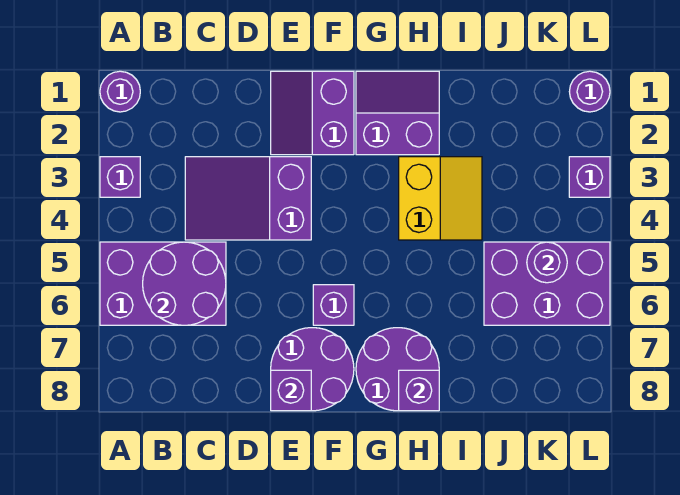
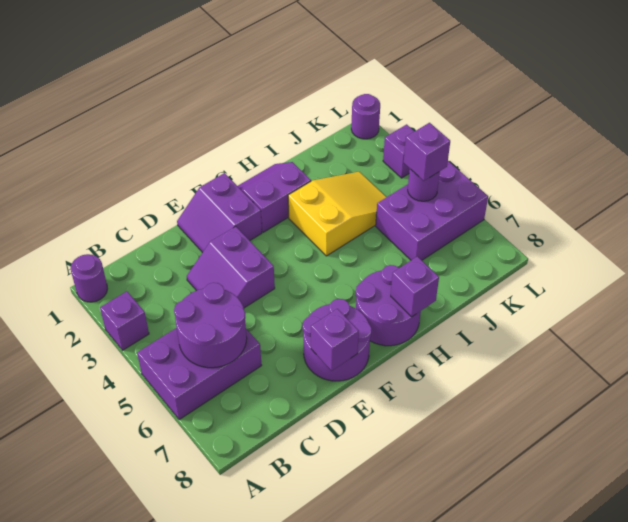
purple 2x3 slope [185,157,311,240] -> purple 2x2 slope [187,226,275,308]
purple 1x1 brick [313,285,354,325] -> purple 1x1 brick moved to [404,123,450,181]
yellow 2x2 slope [399,157,482,240] -> yellow 2x3 slope [288,172,386,256]

